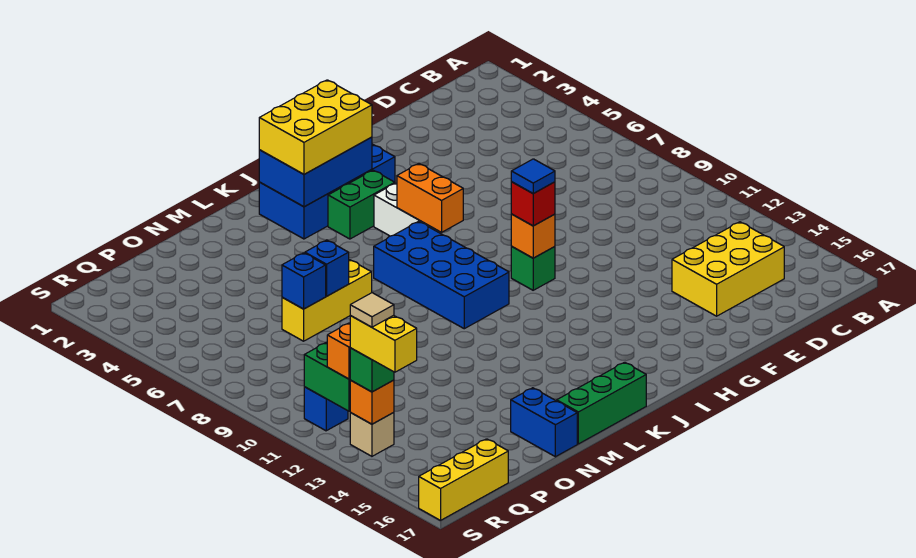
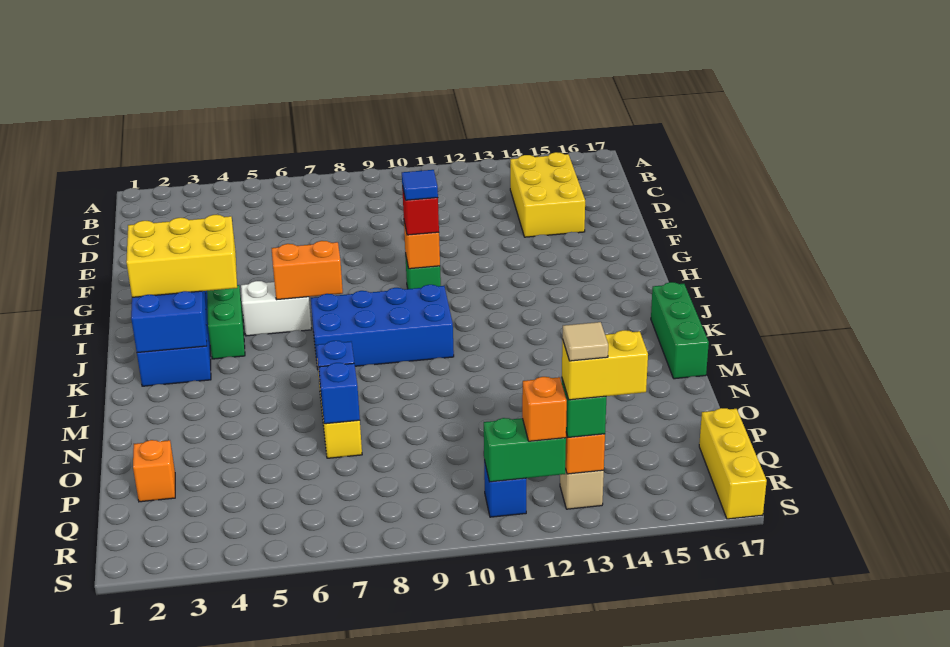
yellow 2x3 brick [259,80,372,174] -> yellow 2x3 brick turned to [126,215,237,297]
blue 1x2 brick [511,388,577,457] -> none
none -> orange 1x1 brick [133,440,175,502]

